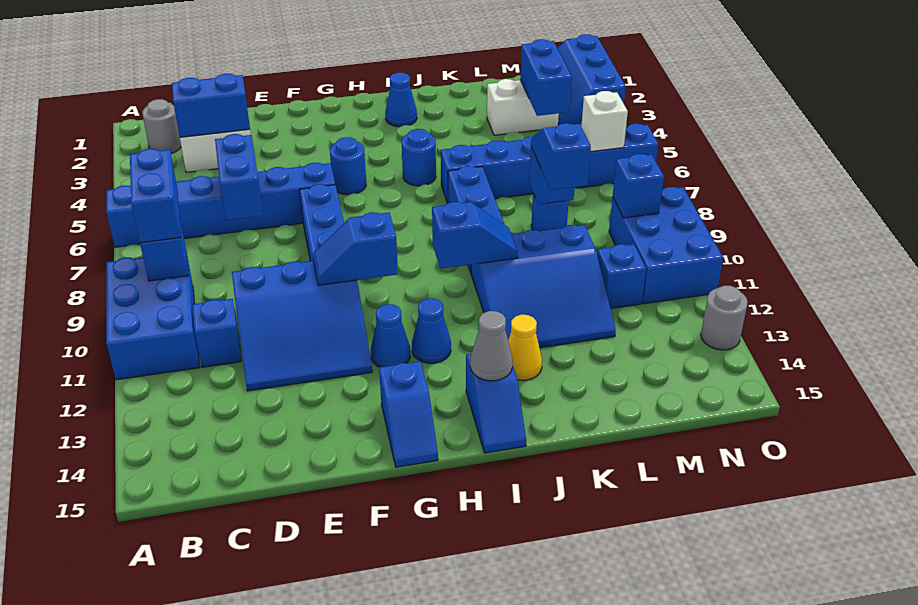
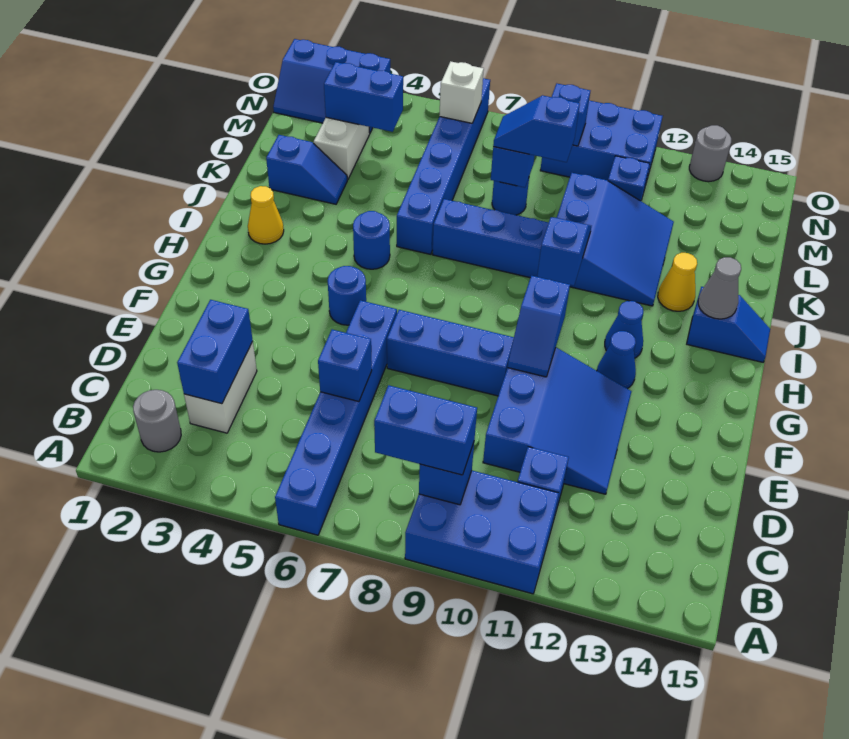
blue 1x2 brick [215,134,263,220] -> blue 1x1 brick [318,330,372,402]
blue 1x2 slope [379,361,438,467] -> blue 1x2 slope moved to [266,135,347,204]
blue 1x1 cone [385,72,417,127] -> yellow 1x1 cone [248,186,284,244]

